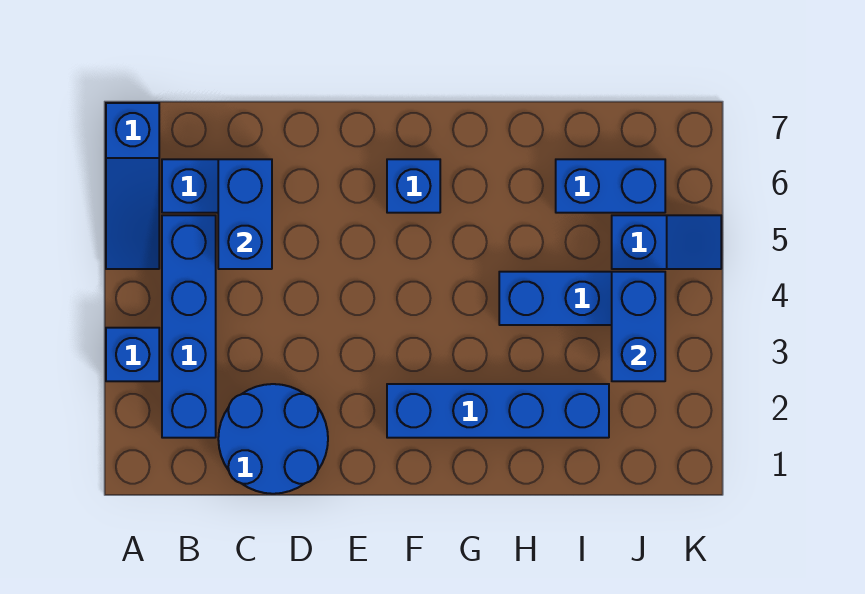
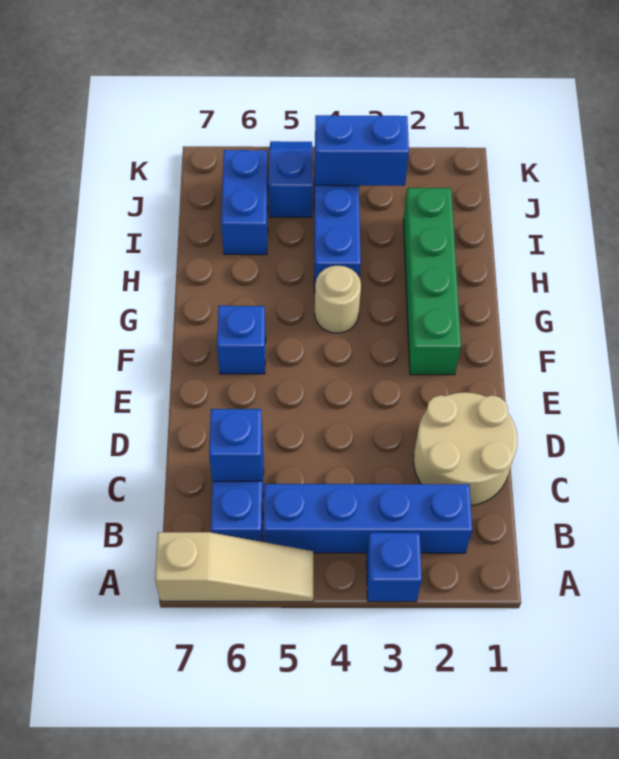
blue 1x3 slope [106,103,159,269] -> tan 1x3 slope [155,532,313,602]
blue 2x2 round brick [218,384,328,494] -> tan 2x2 round brick [413,392,517,506]
blue 1x2 brick [218,159,272,269] -> blue 1x1 brick [209,409,263,481]
blue 1x4 brick [387,384,609,438] -> green 1x4 brick [403,188,461,375]
none -> tan 1x1 round brick [315,265,361,333]

